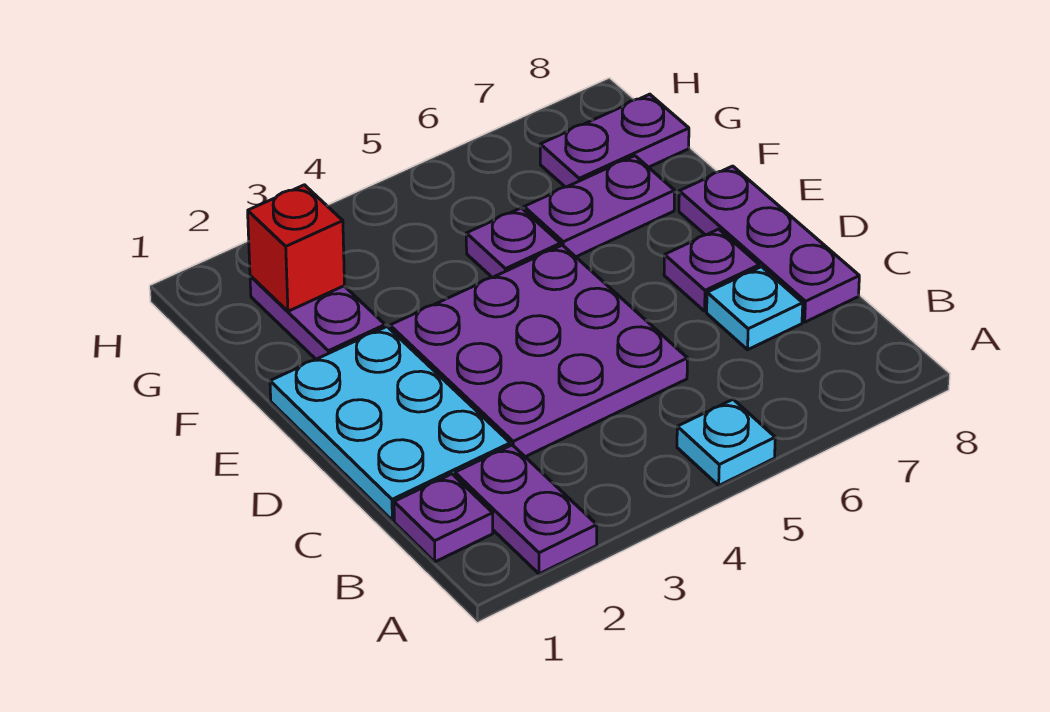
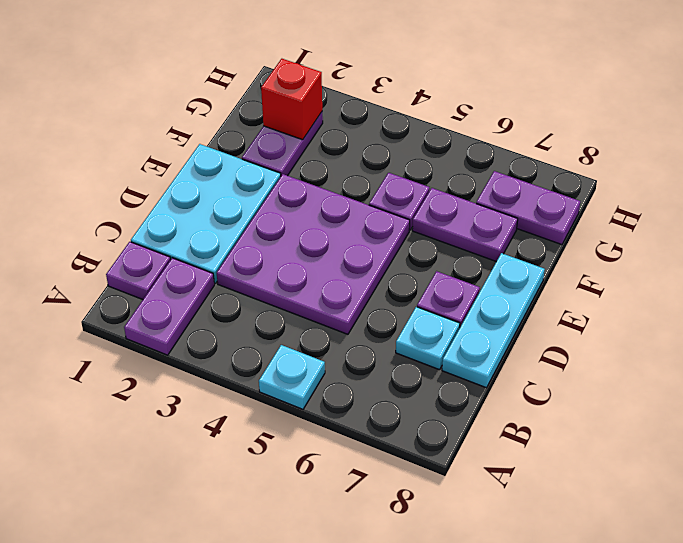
purple 1x3 plate [679,166,859,322] -> cyan 1x3 plate [442,253,545,388]

